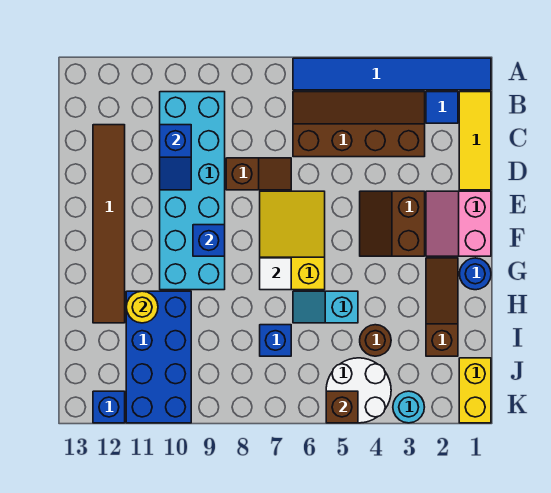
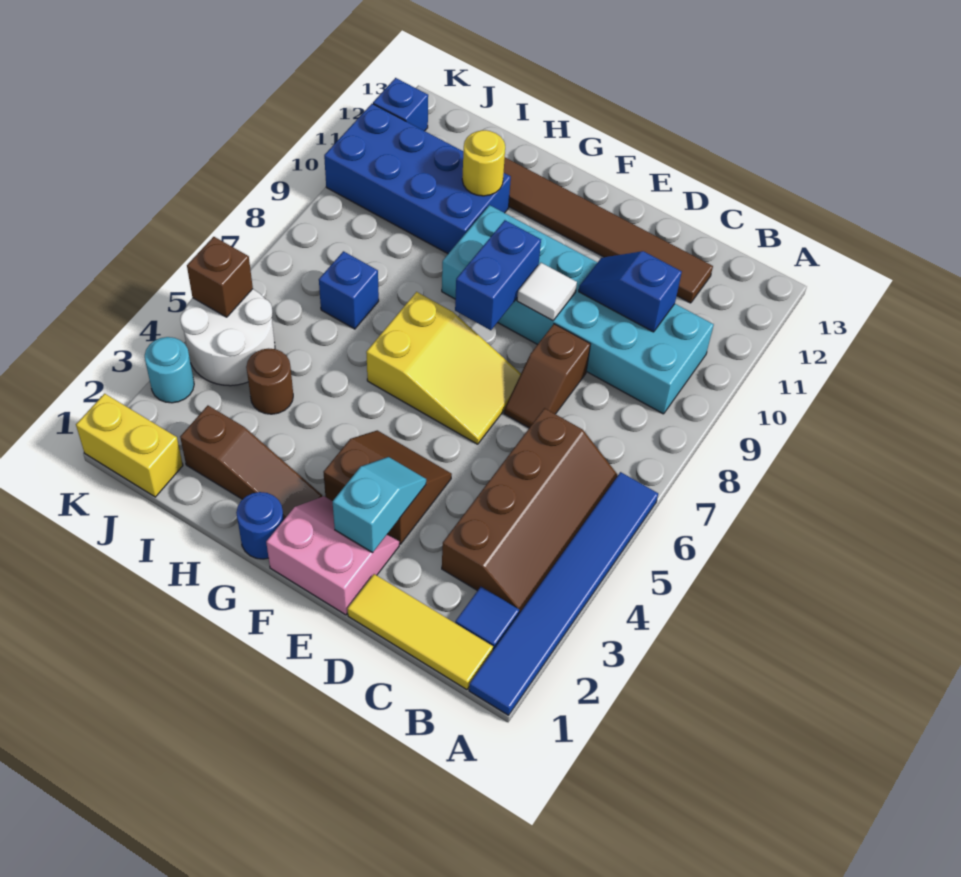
blue 1x1 brick [193,225,225,256] -> blue 1x2 brick [455,220,541,330]
white 1x1 tile [260,258,291,290] -> white 1x1 tile moved to [517,263,577,321]
cyan 1x2 slope [293,291,358,323] -> cyan 1x2 slope moved to [333,457,426,552]

